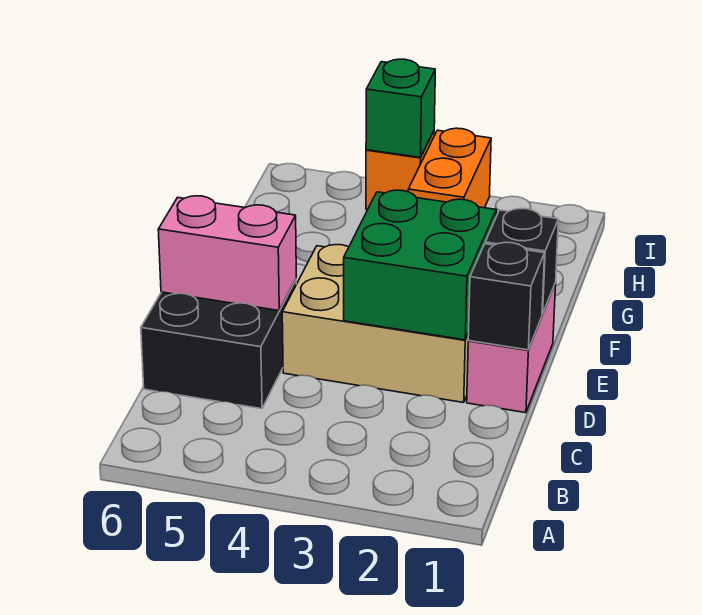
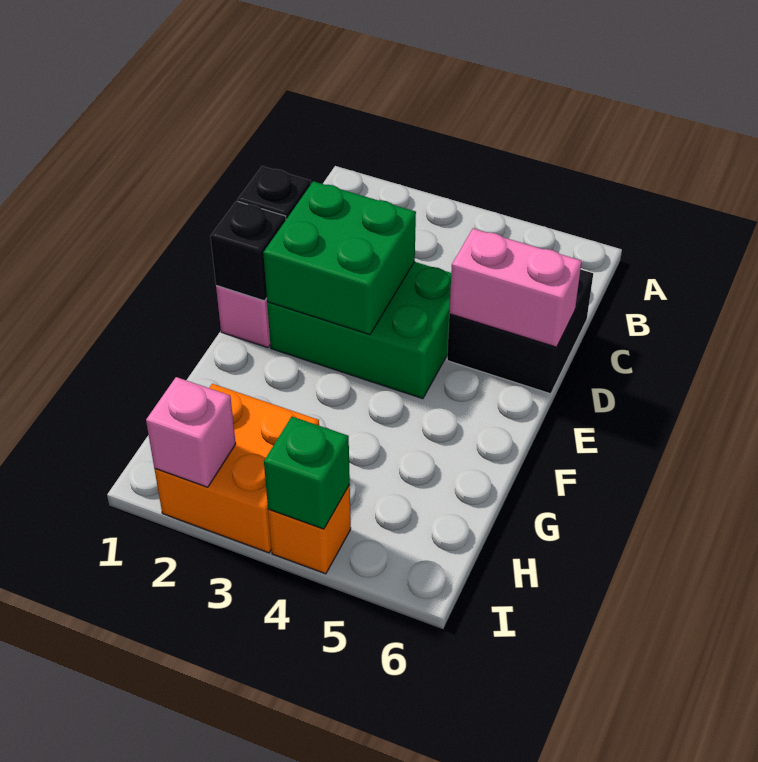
tan 2x3 brick [282,245,469,403] -> green 2x3 brick [267,262,451,399]
orange 1x2 brick [408,128,491,208] -> orange 2x2 brick [155,384,319,553]
none -> pink 1x1 brick [146,377,236,487]

